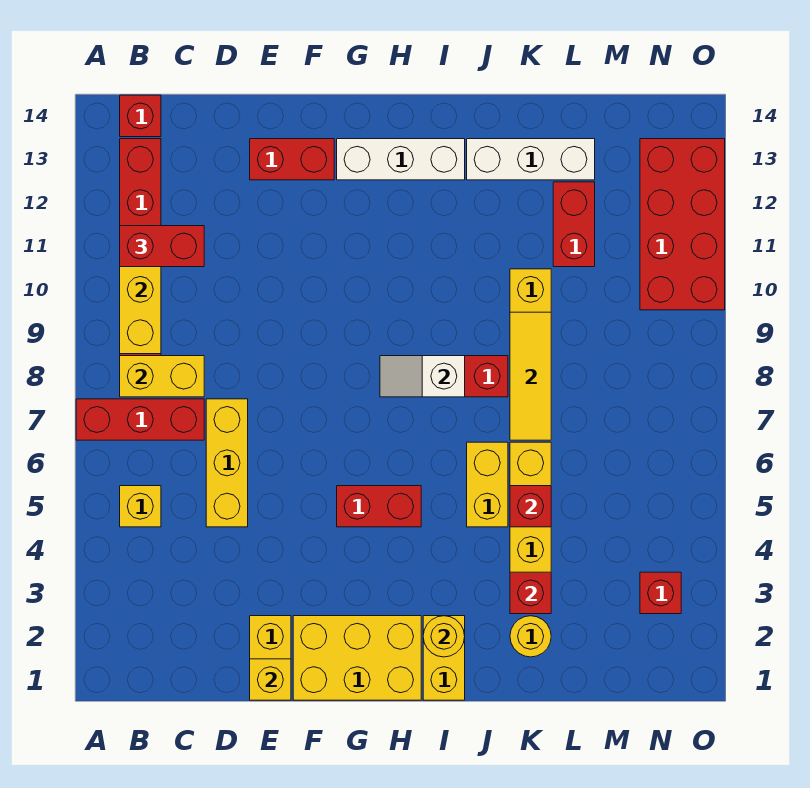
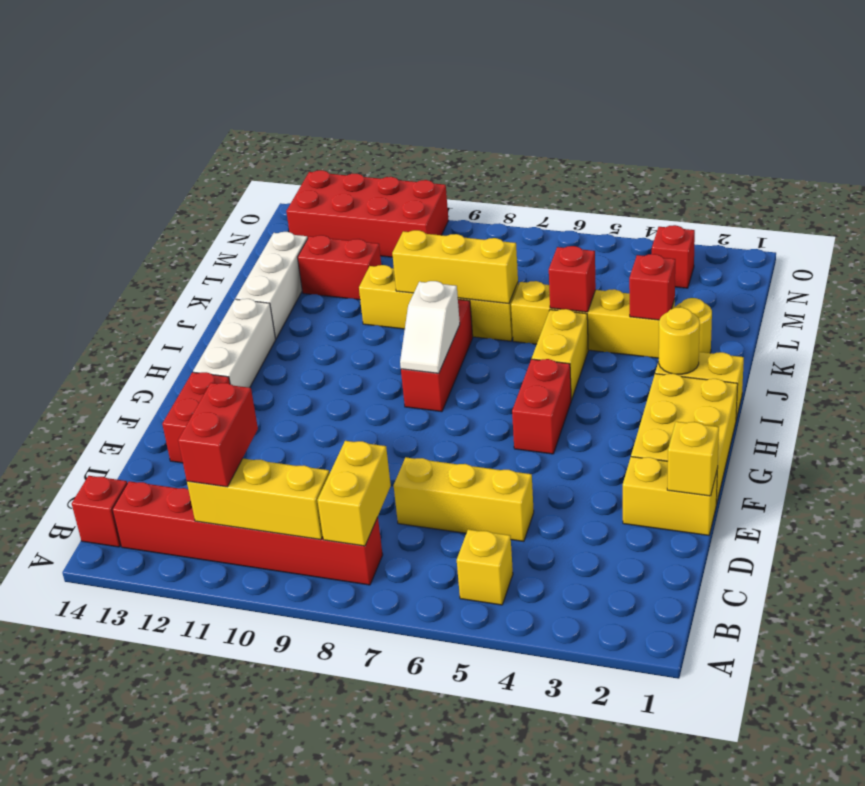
red 1x3 brick [76,399,204,440] -> none
yellow 1x2 brick [467,442,508,527] -> yellow 1x2 brick turned to [532,309,588,400]
yellow 1x3 tile [510,312,551,440] -> yellow 1x3 brick [392,230,518,303]

